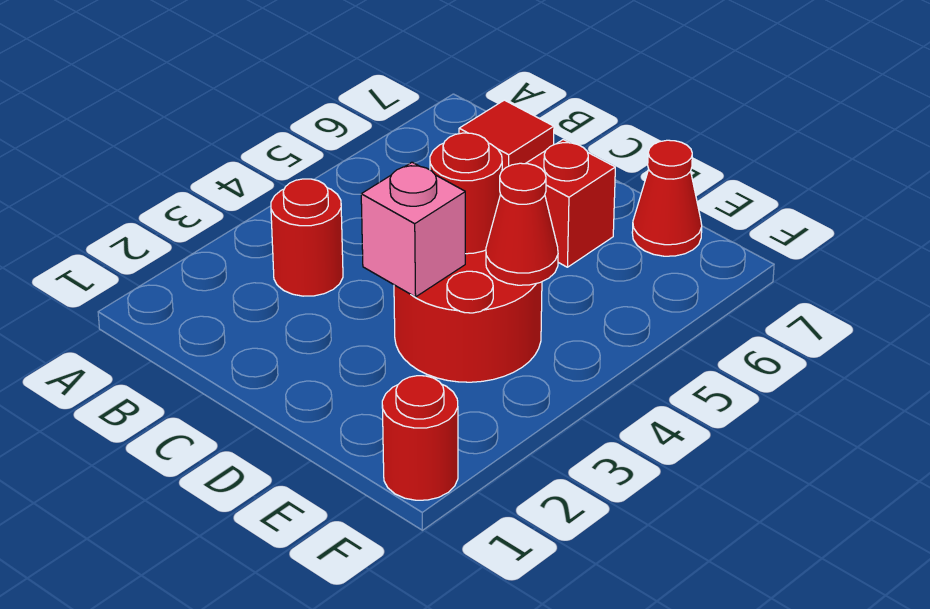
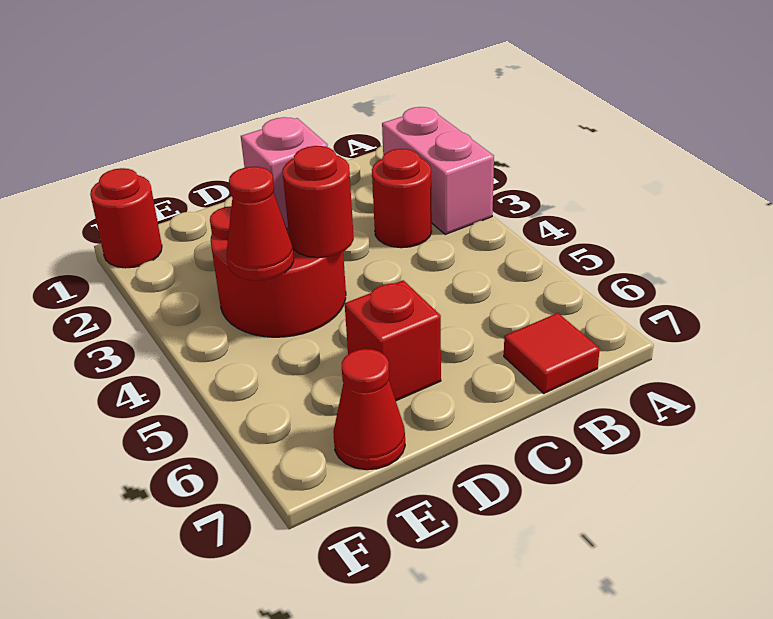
none -> pink 1x2 brick [382,107,494,234]

